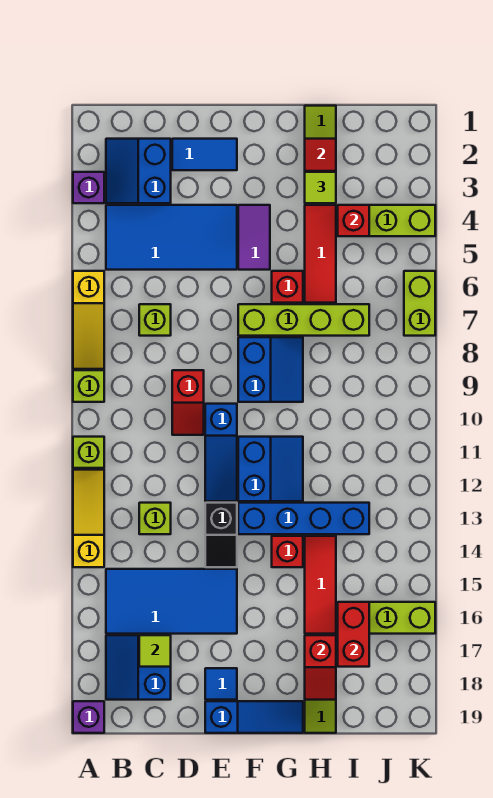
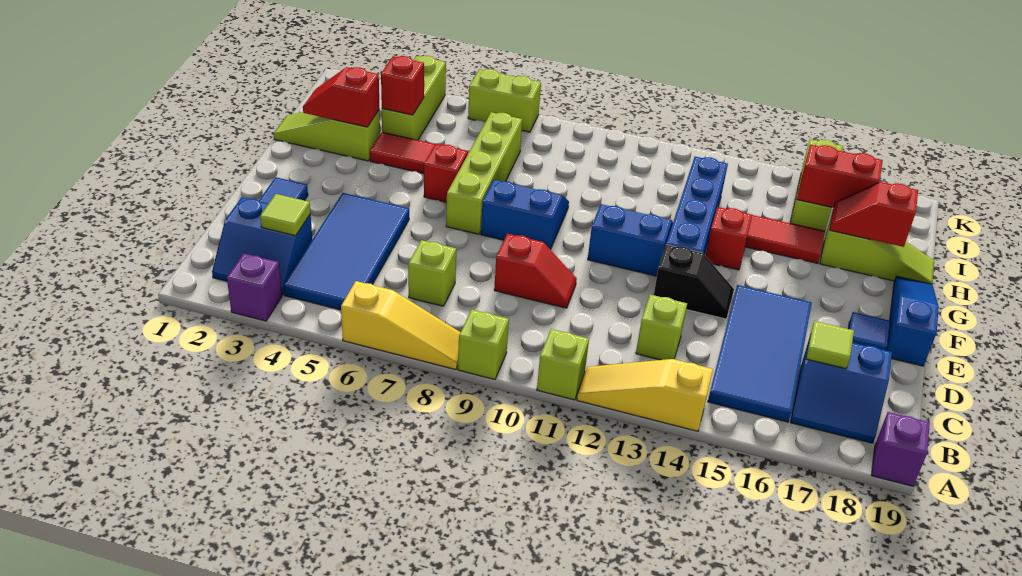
blue 1x3 slope [205,404,237,501] -> none
purple 1x2 tile [238,205,270,270] -> none
lime 1x1 tile [305,172,336,203] -> lime 1x1 tile moved to [260,194,310,236]
red 1x2 slope [305,635,336,700] -> red 1x2 slope turned to [830,182,918,247]

